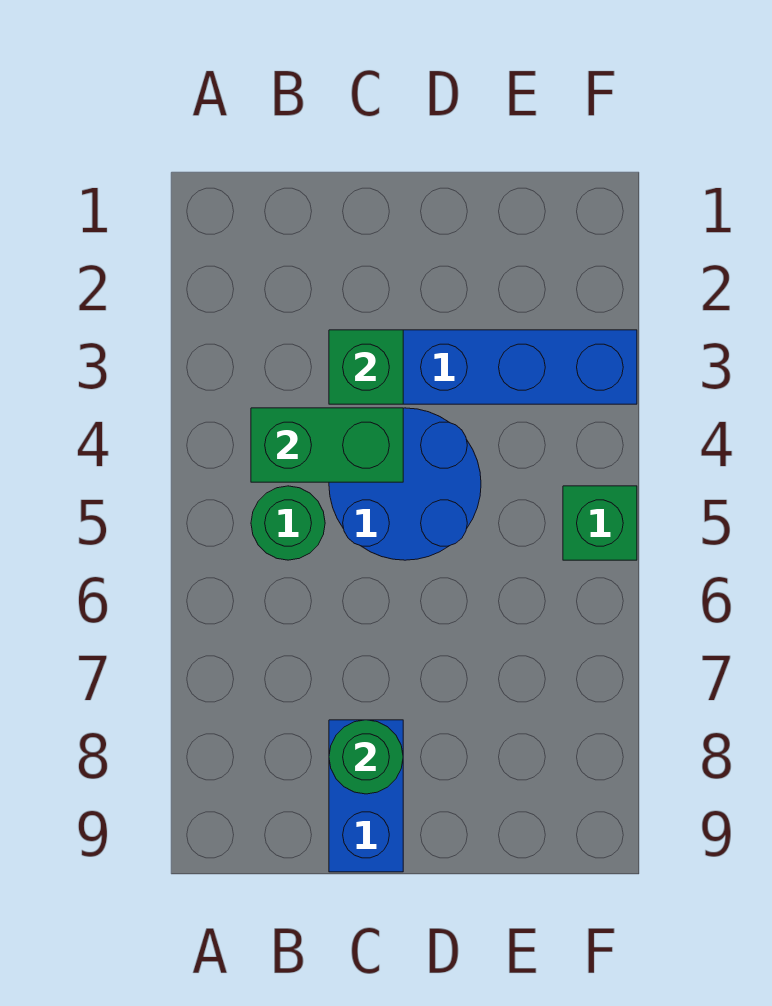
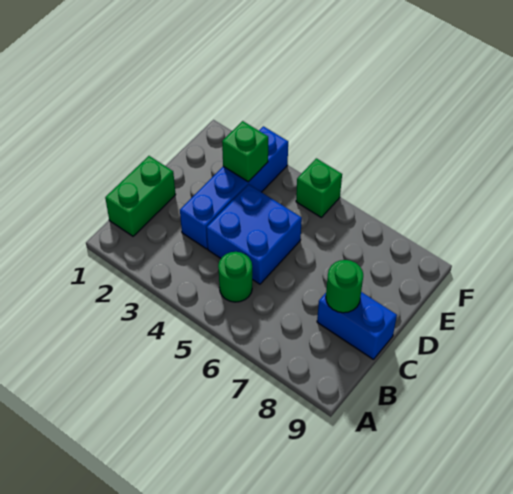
green 1x2 brick [251,408,403,482] -> green 1x2 brick moved to [105,156,176,236]
green 1x1 brick [329,330,403,404] -> green 1x1 brick moved to [222,121,268,182]
blue 2x2 round brick [329,408,481,560] -> blue 2x2 brick [206,184,302,284]

